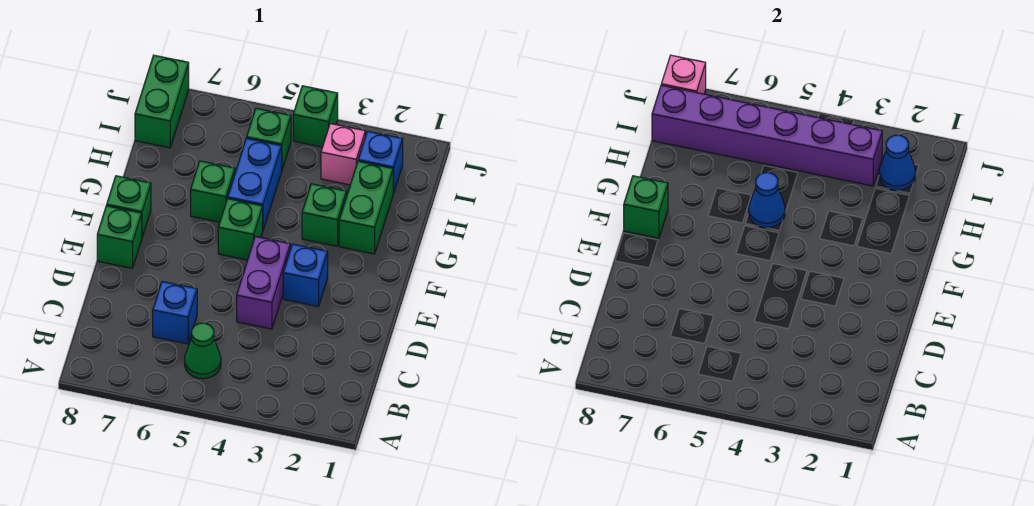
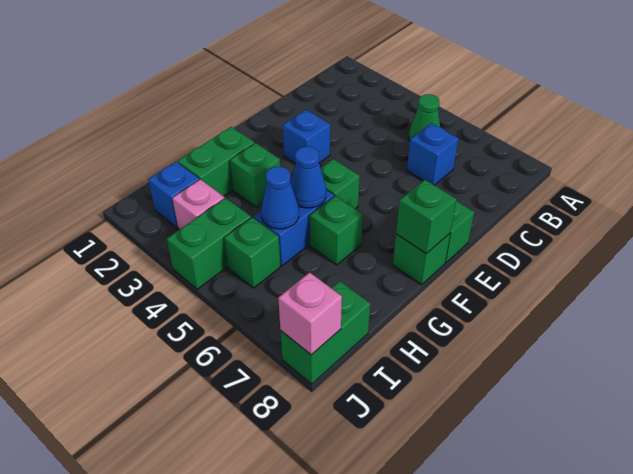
purple 1x2 brick [237,236,290,329] -> none
blue 1x1 cone [879,135,916,190] -> blue 1x1 cone moved to [261,167,299,229]
purple 1x6 brick [652,85,882,186] -> none
green 1x1 brick [293,86,338,147] -> green 1x2 brick [167,198,251,289]

